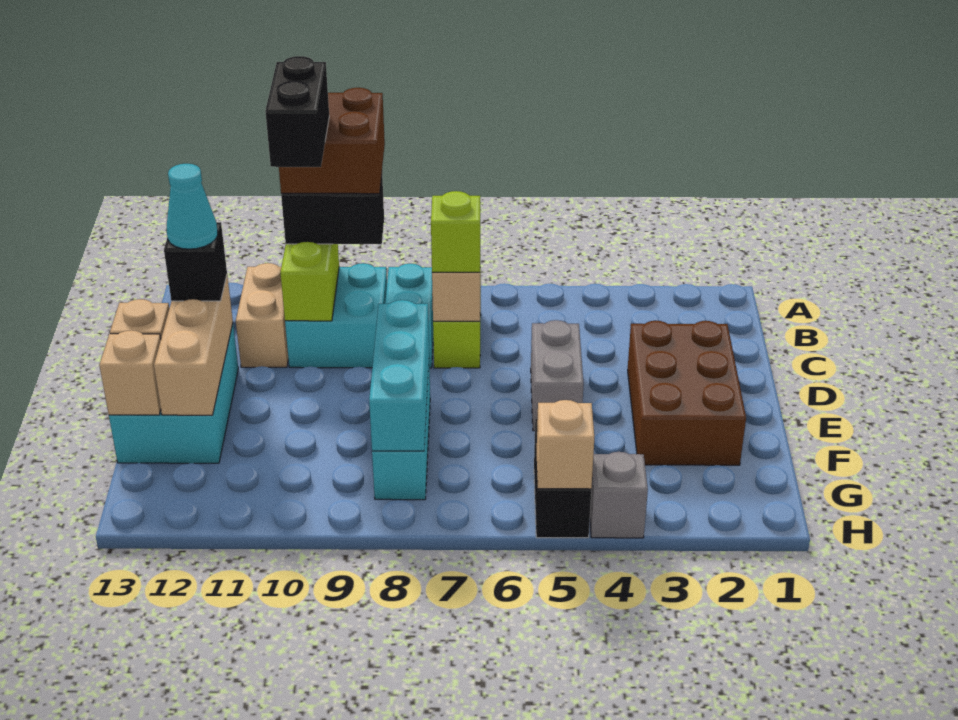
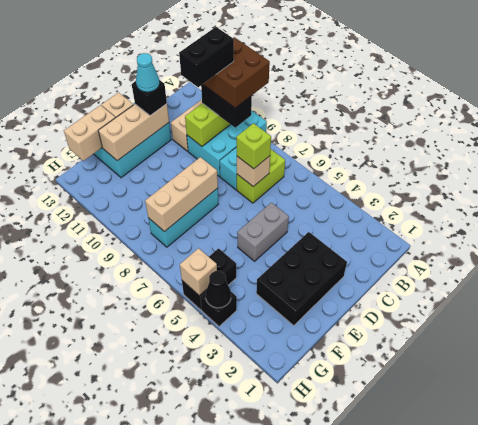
cyan 2x2 brick [285,263,387,368] -> cyan 2x3 brick [187,110,267,176]
brown 2x3 brick [628,321,746,465] -> black 2x3 brick [256,232,347,326]
cyan 1x3 brick [369,300,429,451] -> tan 1x3 brick [145,157,218,232]
tan 1x1 brick [99,330,161,415] -> tan 1x2 brick [64,105,115,161]
grey 1x1 brick [590,452,648,538] -> black 1x1 brick [200,292,237,327]
none -> black 1x1 cone [206,271,231,308]

